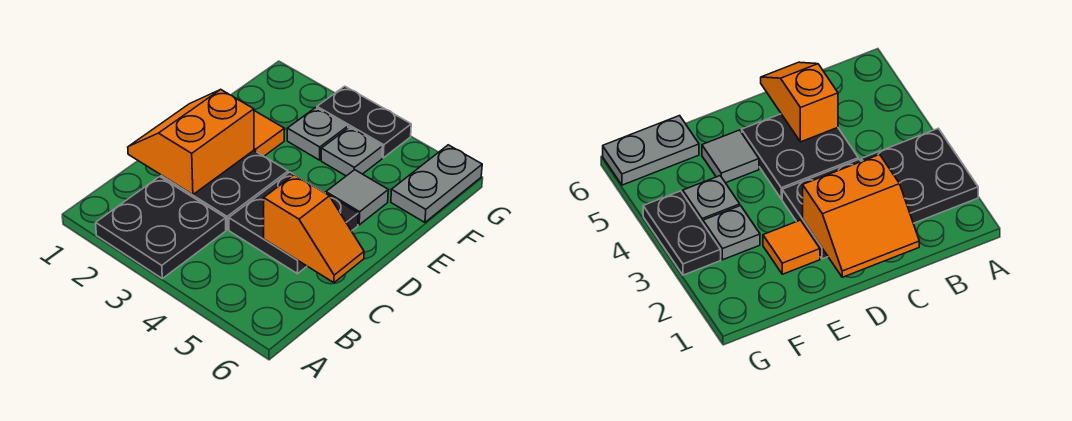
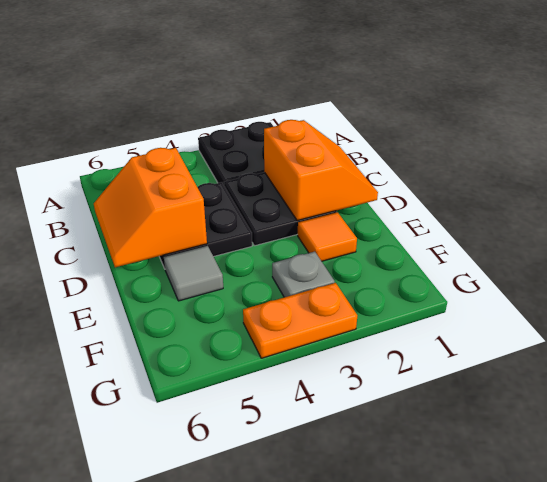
orange 1x2 slope [264,175,364,283] -> orange 2x2 slope [94,148,207,267]
grey 1x1 plate [321,127,382,176] -> none
grey 1x2 plate [391,145,482,222] -> none
black 1x2 plate [317,86,411,158] -> orange 1x2 plate [243,283,357,358]

